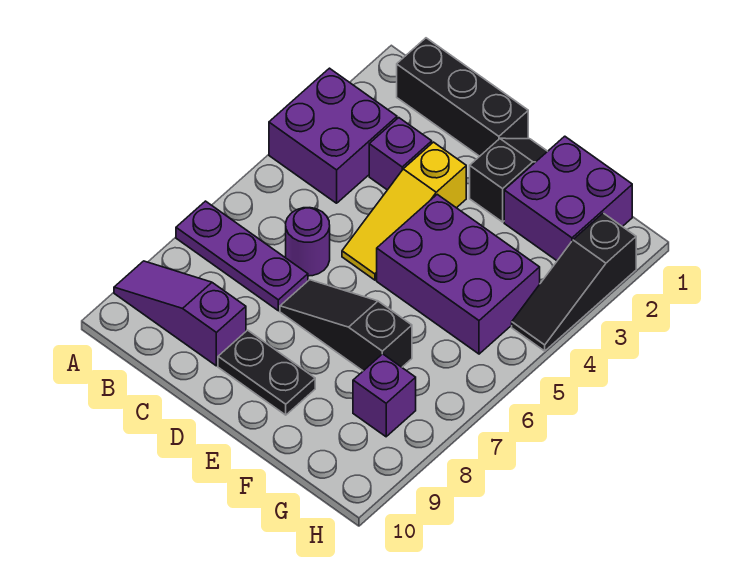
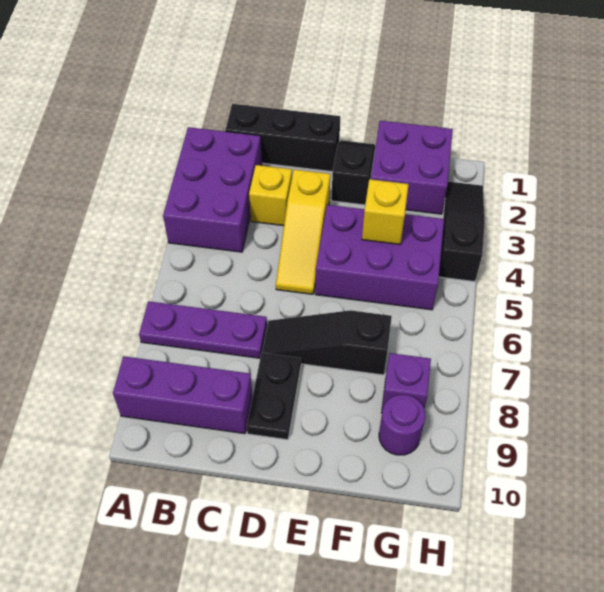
purple 2x2 brick [269,68,397,203] -> purple 2x3 brick [163,127,262,252]
purple 1x3 slope [114,261,246,366] -> purple 1x3 brick [113,356,253,434]
purple 1x1 brick [369,118,432,190] -> yellow 1x1 brick [249,165,292,226]
purple 1x1 round brick [286,208,330,276] -> purple 1x1 round brick moved to [379,395,425,455]
black 1x2 plate [218,330,315,415] -> black 1x2 plate turned to [247,353,301,440]
none -> yellow 1x1 brick [362,179,409,244]
black 1x3 slope [512,213,636,351] -> black 1x3 slope turned to [439,182,485,282]

